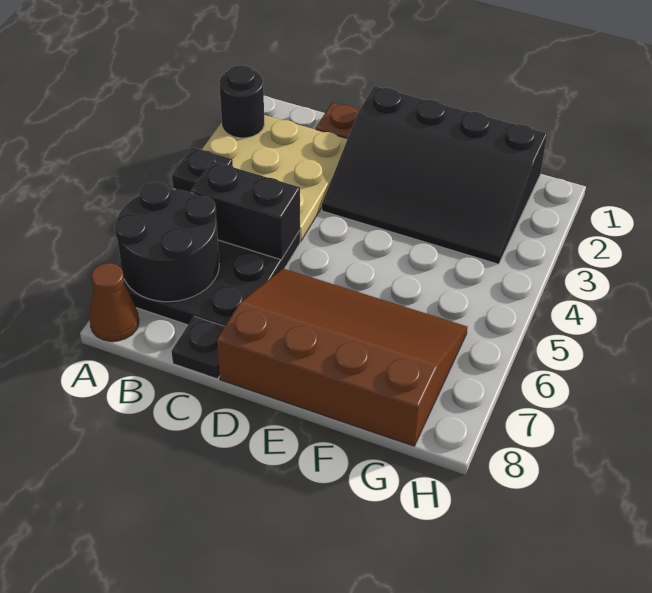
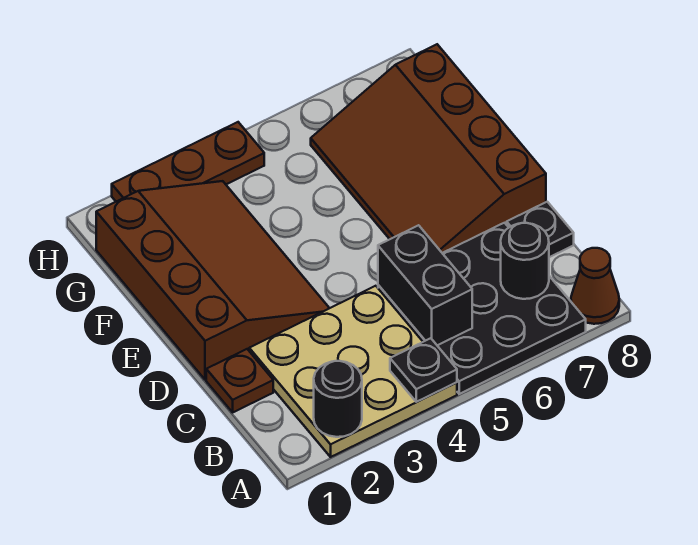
black 2x2 round brick [115,182,219,302] -> black 1x1 round brick [501,223,549,299]
black 3x4 slope [322,86,547,264] -> brown 3x4 slope [96,181,329,380]
none -> brown 1x3 plate [112,122,264,201]

